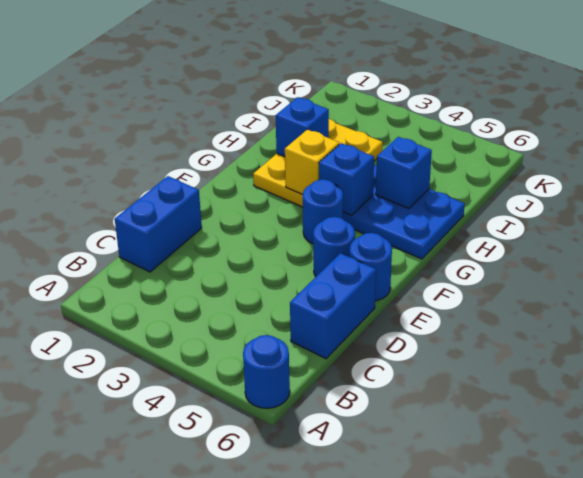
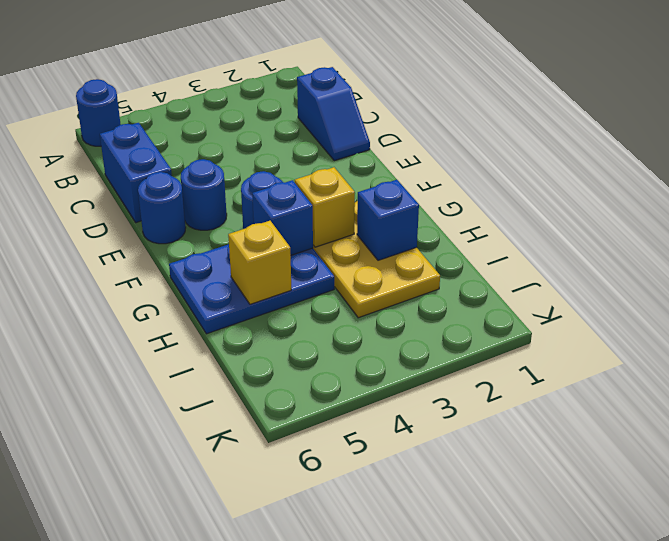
blue 1x2 brick [115,176,202,272] -> blue 1x2 slope [297,67,370,161]
blue 1x1 brick [376,137,432,209] -> yellow 1x1 brick [228,221,291,304]

